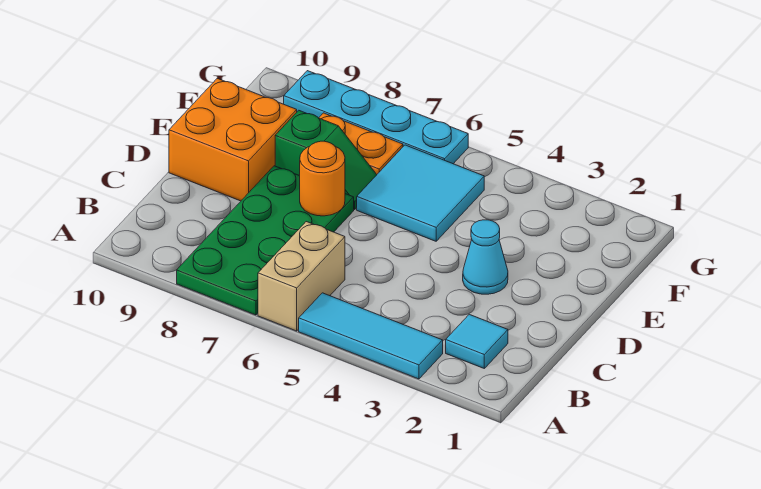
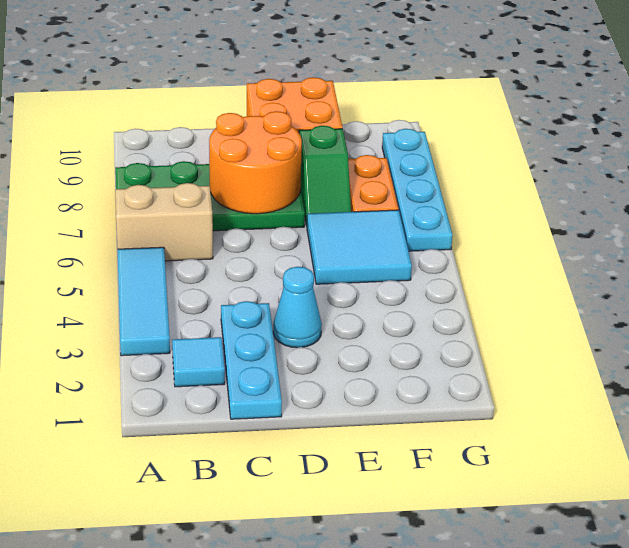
none -> cyan 1x3 plate [221,301,282,419]
orange 1x1 round brick [300,141,345,216] -> orange 2x2 round brick [209,111,302,214]

